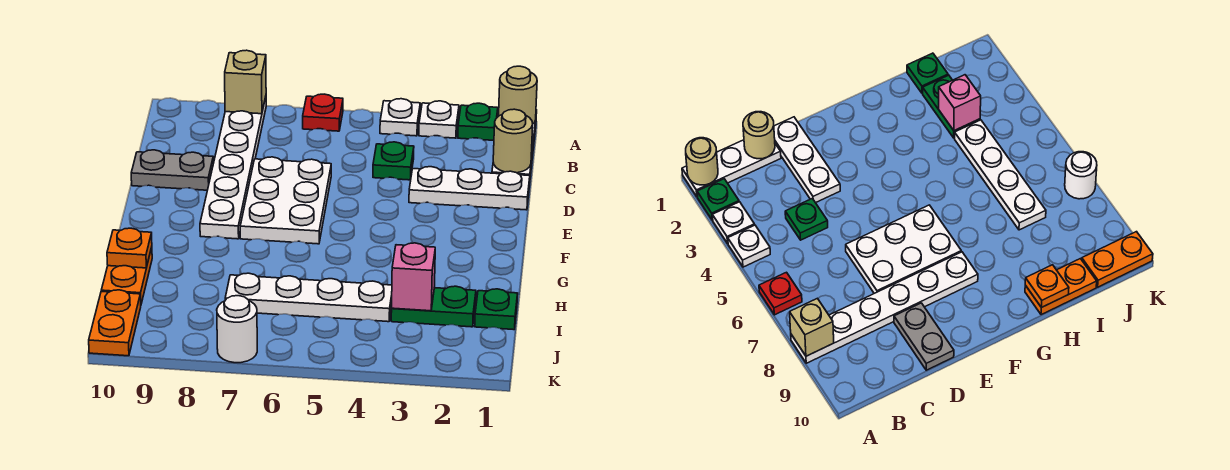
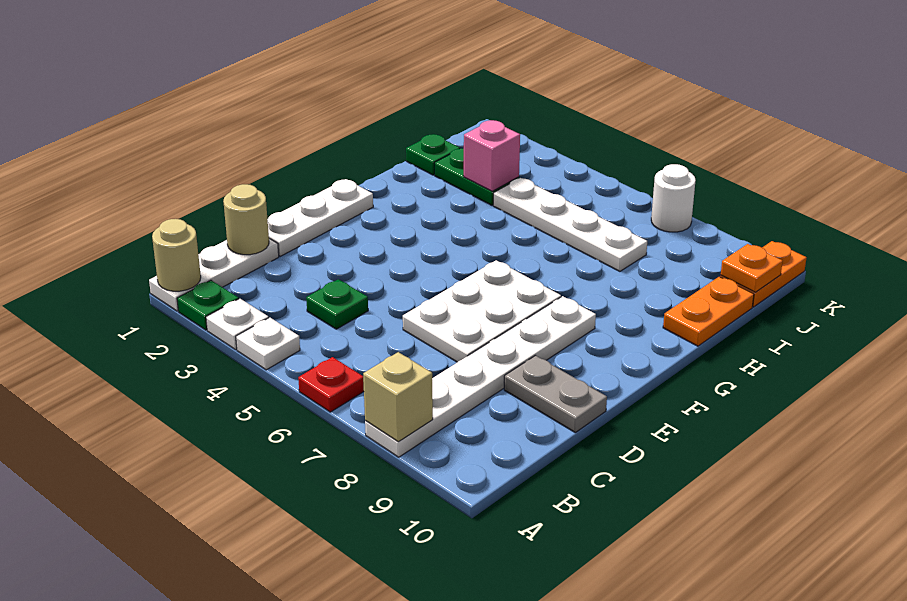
white 1x3 plate [409,167,530,210] -> white 1x3 plate turned to [267,179,373,256]
orange 1x1 plate [107,228,152,268] -> orange 1x1 plate moved to [721,244,783,292]

